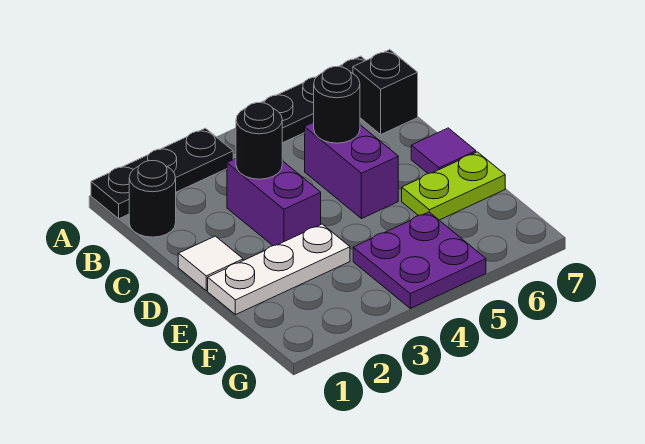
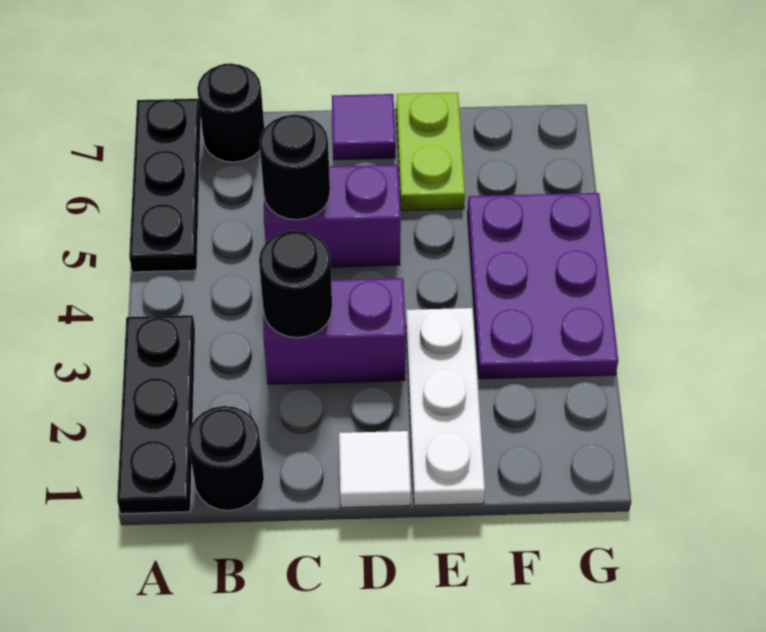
black 1x1 brick [353,50,418,134] -> black 1x1 round brick [197,63,264,162]
purple 2x2 plate [353,212,486,308] -> purple 2x3 plate [467,193,618,379]

